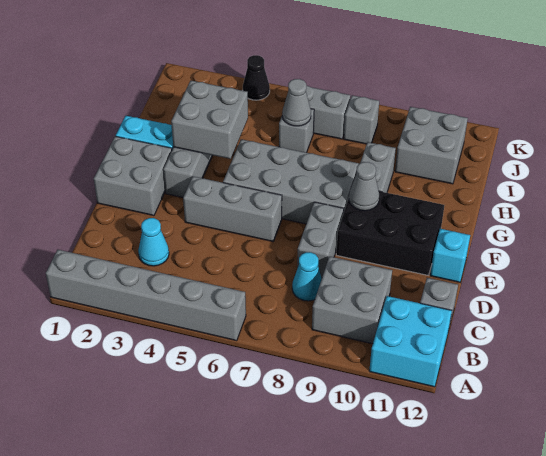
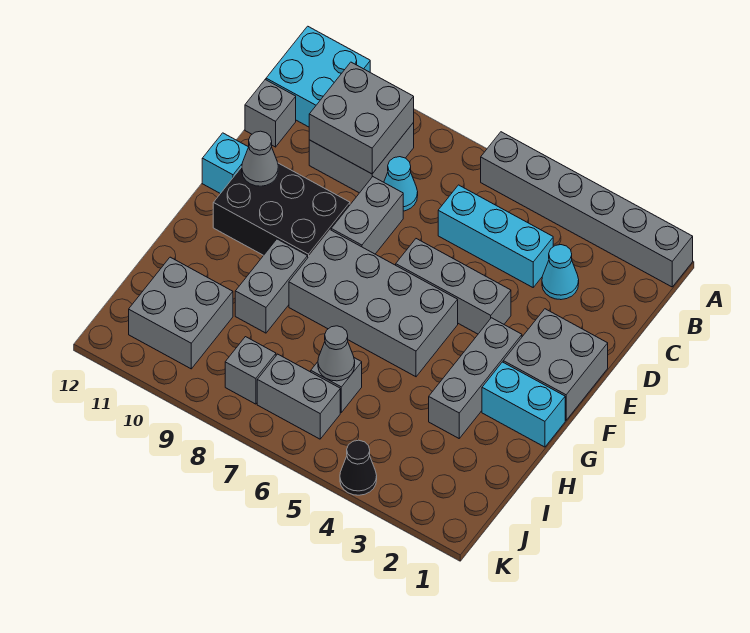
none -> cyan 1x3 brick [438,185,553,287]
grey 1x1 cone [349,162,379,211] -> grey 1x1 cone moved to [242,131,278,186]
grey 2x2 brick [171,81,248,159] -> grey 2x2 brick moved to [309,62,414,174]

